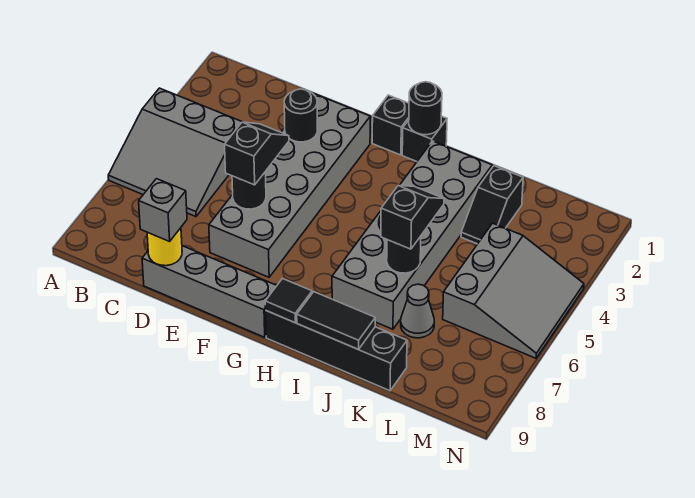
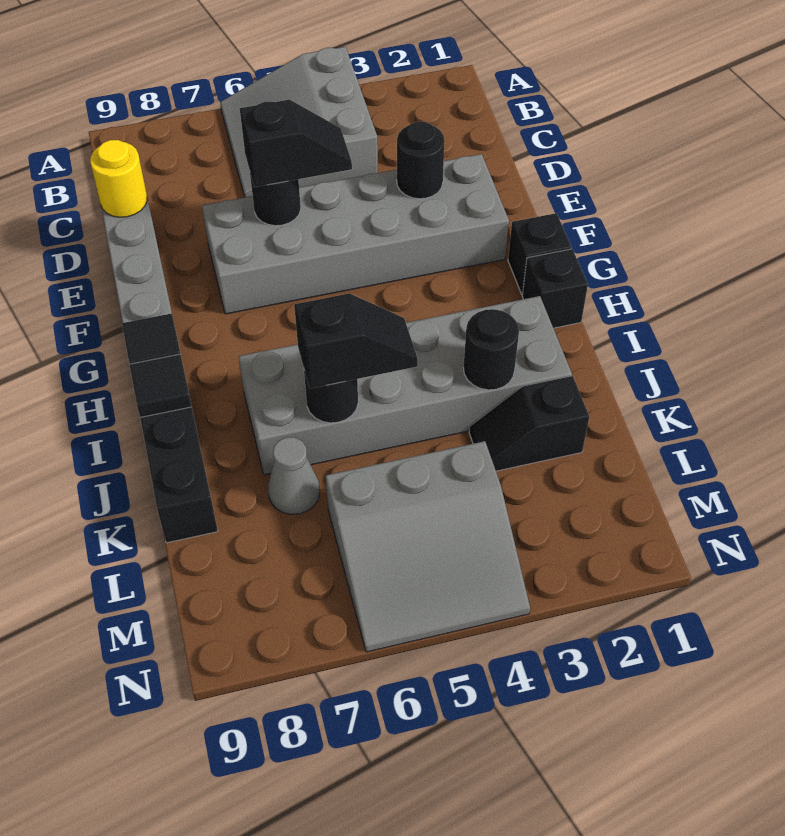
grey 1x1 brick [139,179,187,241] -> none
black 1x1 round brick [409,82,442,135] -> black 1x1 round brick moved to [464,309,519,390]
black 1x2 tile [297,292,375,349] -> black 1x1 tile [130,354,192,417]

